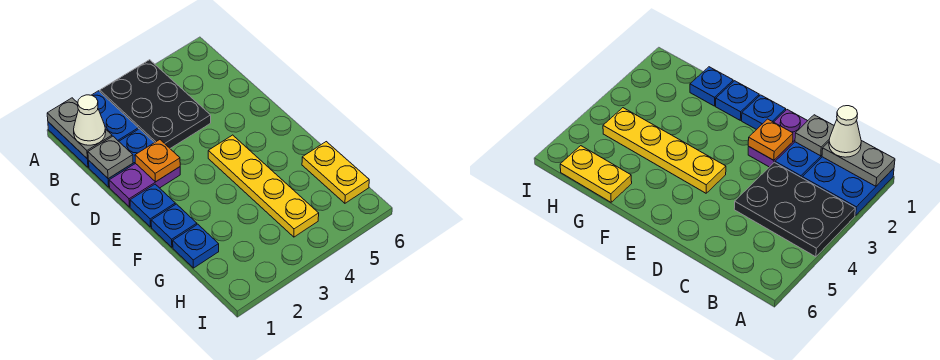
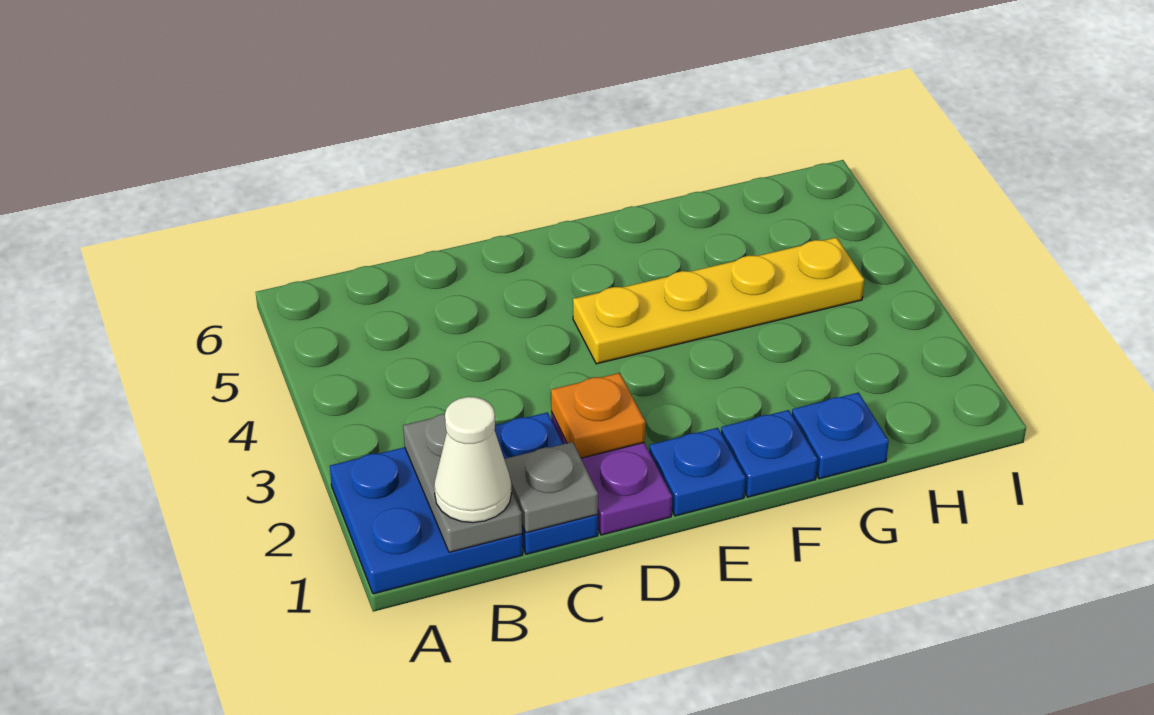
grey 1x2 plate [47,98,112,159] -> grey 1x2 plate turned to [403,414,522,552]
black 2x3 plate [100,60,211,148] -> none
yellow 1x2 plate [302,142,369,203] -> none

